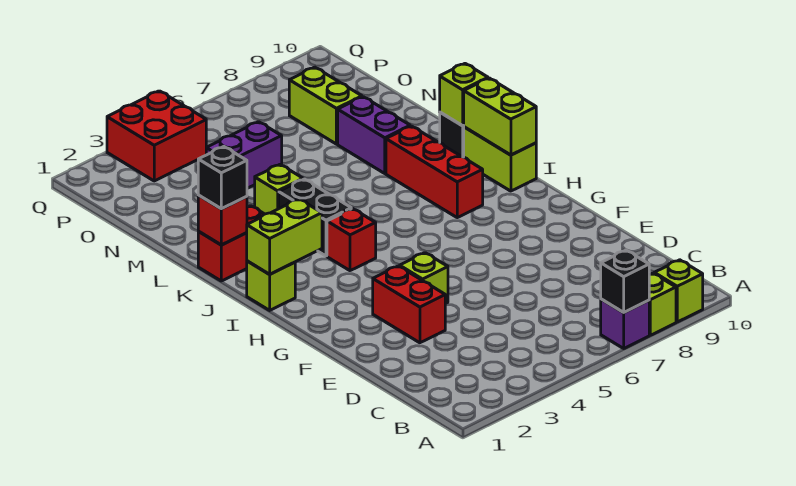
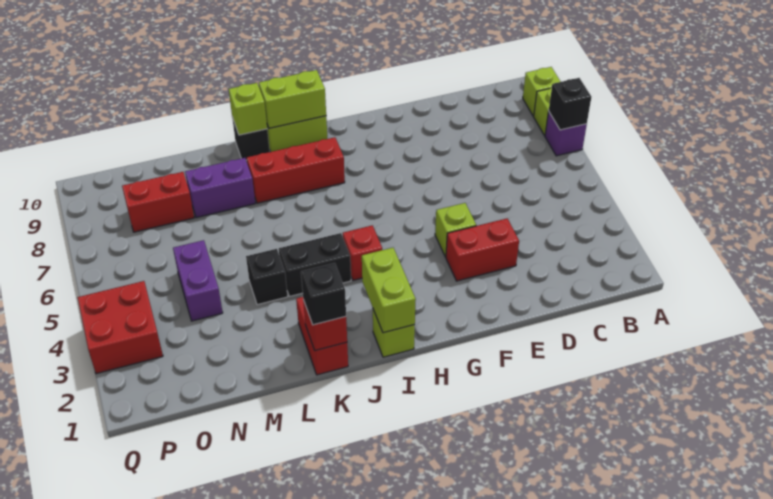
lime 1x1 brick [255,165,303,214] -> black 1x1 brick [246,249,288,305]
lime 1x2 brick [289,67,362,144] -> red 1x2 brick [122,172,194,232]

